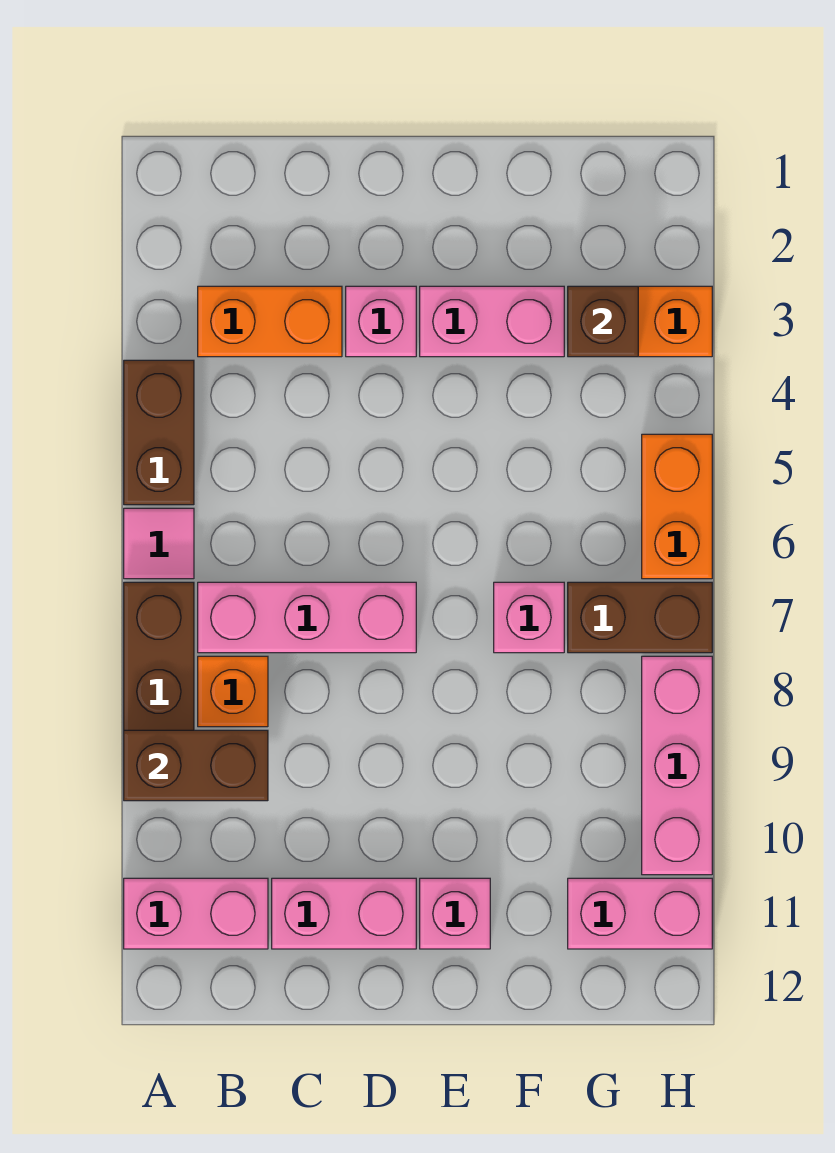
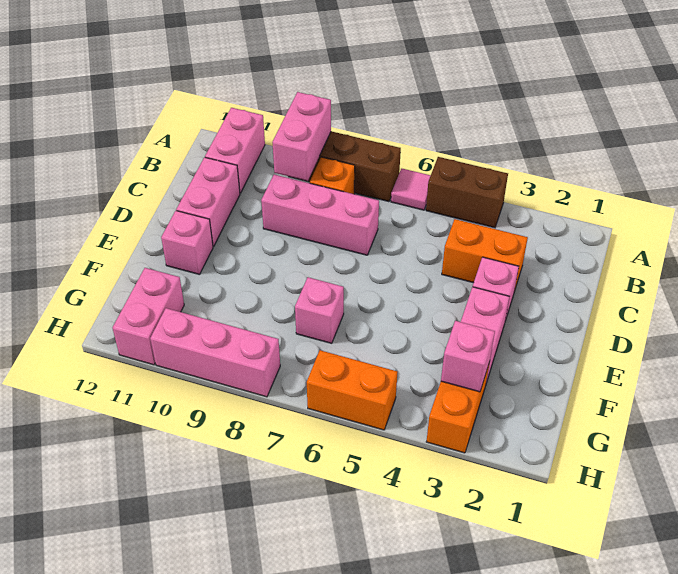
brown 1x2 brick [124,730,268,801] -> pink 1x2 brick [272,92,331,181]
orange 1x2 brick [198,286,342,357] -> orange 1x2 brick turned to [442,219,528,291]
pink 1x3 brick [198,582,416,653] -> pink 1x3 brick turned to [261,175,379,255]
brown 1x1 brick [568,286,638,357] -> pink 1x1 brick [441,321,495,392]
brown 1x2 brick [568,582,712,653] -> none

